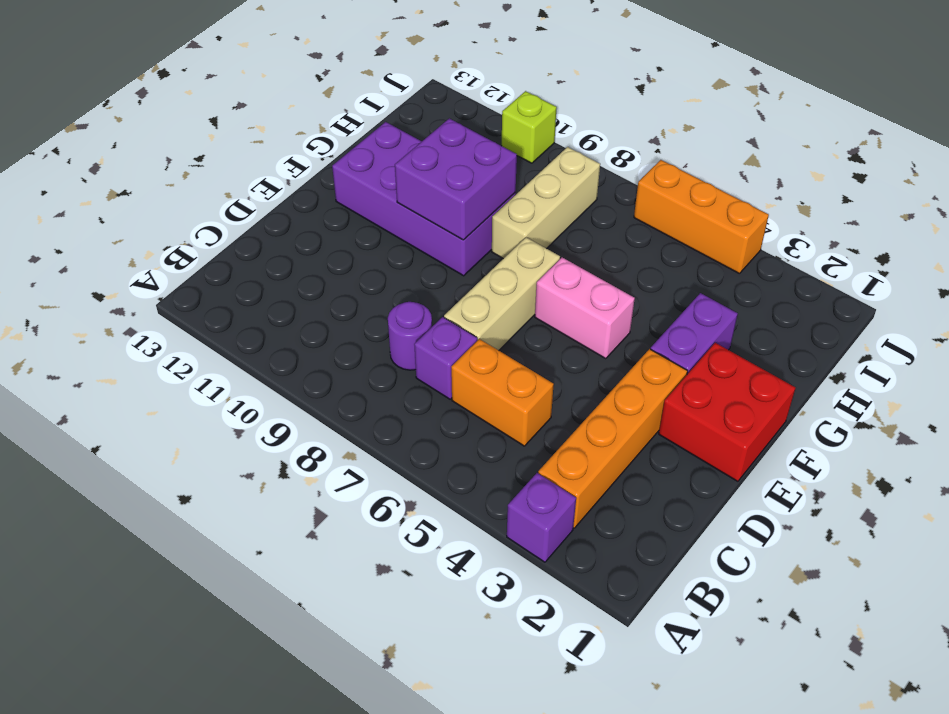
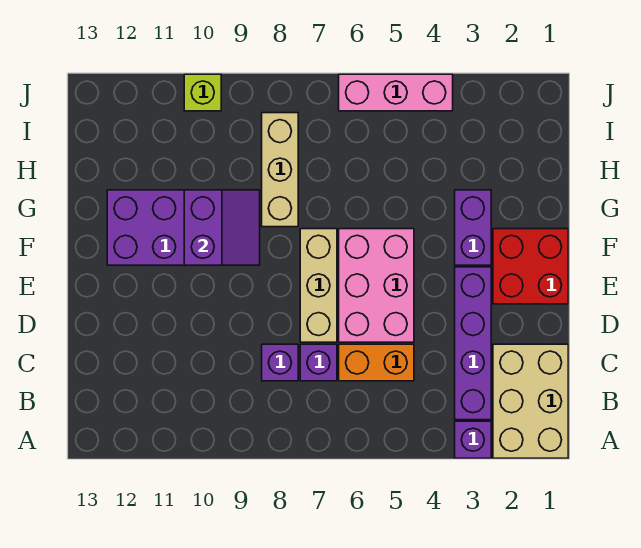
none -> tan 2x3 brick [493,344,568,458]
orange 1x4 brick [538,349,687,528] -> purple 1x4 brick [455,267,491,420]
purple 1x1 round brick [388,302,432,370] -> purple 1x1 brick [262,344,298,381]
pink 1x2 brick [535,258,635,359] -> pink 2x3 brick [339,229,414,342]
purple 2x2 brick [395,118,517,240] -> purple 2x2 slope [184,190,260,265]
orange 1x3 brick [634,160,769,274] -> pink 1x3 brick [339,74,453,111]

